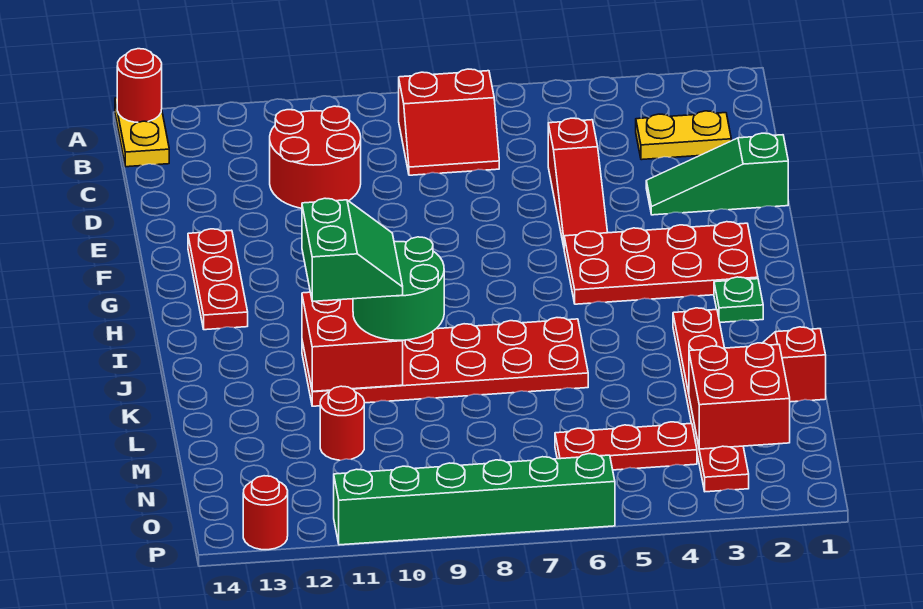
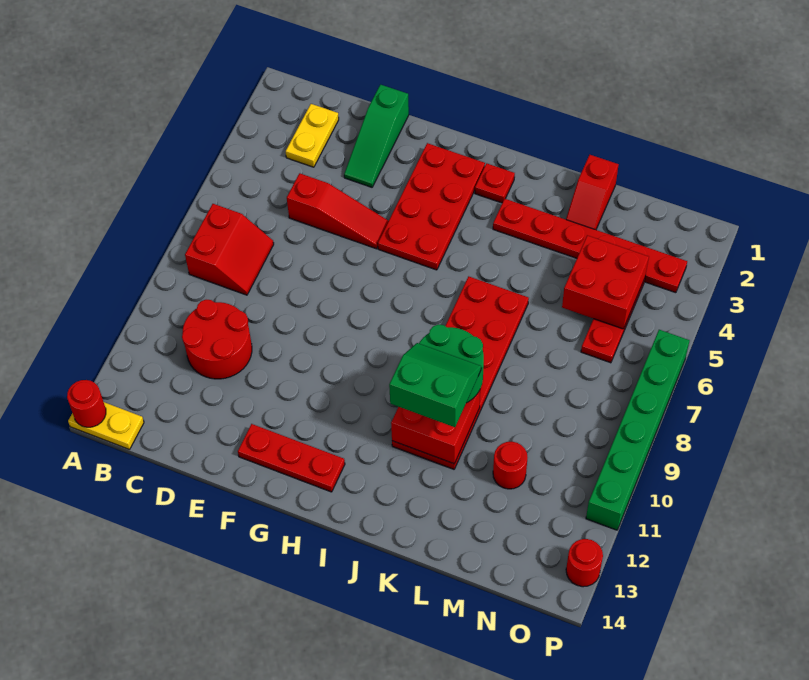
green 1x1 plate [714,277,763,322] -> red 1x1 plate [475,163,515,203]
red 2x2 brick [689,343,790,449] -> red 2x2 brick moved to [562,235,649,329]

